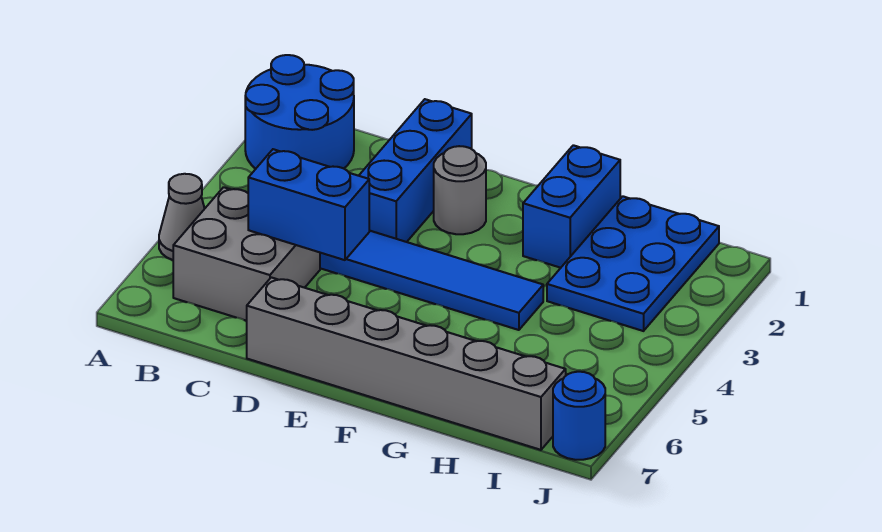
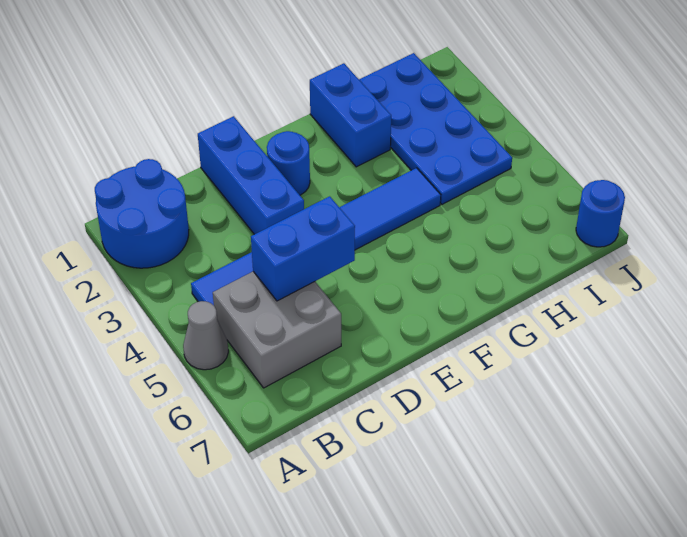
grey 1x6 brick [247,277,566,450] -> none
grey 1x1 round brick [434,146,486,234] -> blue 1x1 round brick [267,131,310,195]
blue 2x3 plate [547,196,719,331] -> blue 2x4 plate [359,53,512,204]

